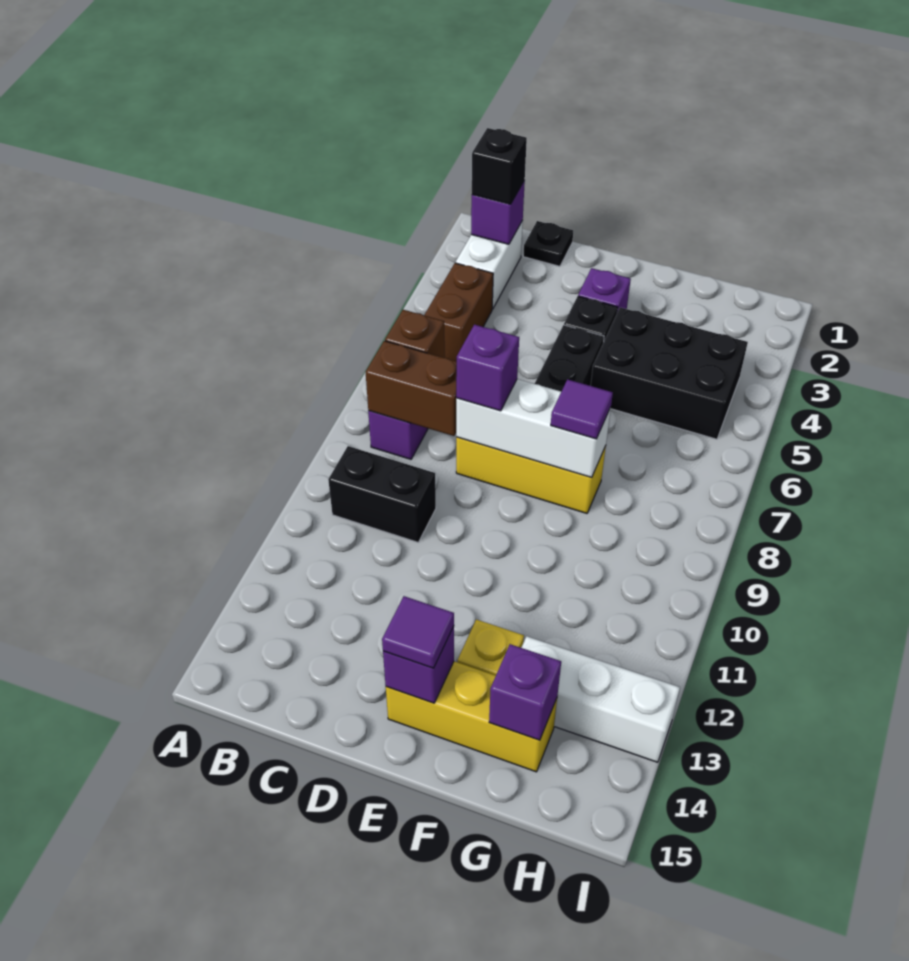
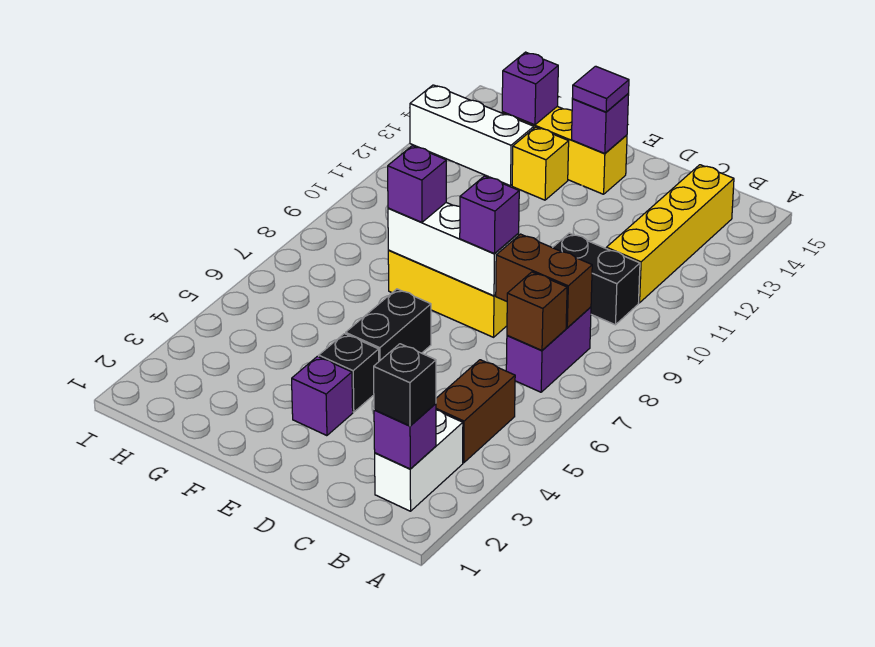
none -> yellow 1x4 brick [606,165,734,303]
black 1x1 plate [523,221,573,266] -> none
black 2x3 brick [591,307,748,439] -> none
purple 1x1 tile [551,379,613,439] -> purple 1x1 brick [388,146,446,222]

